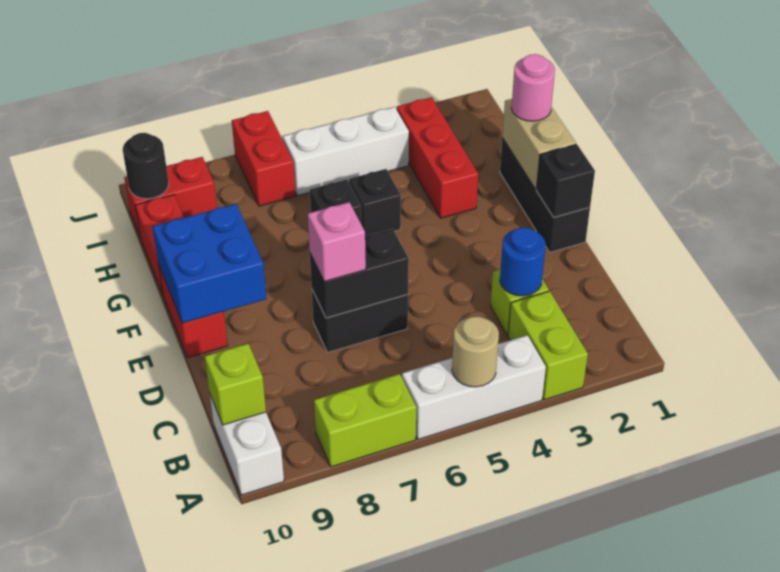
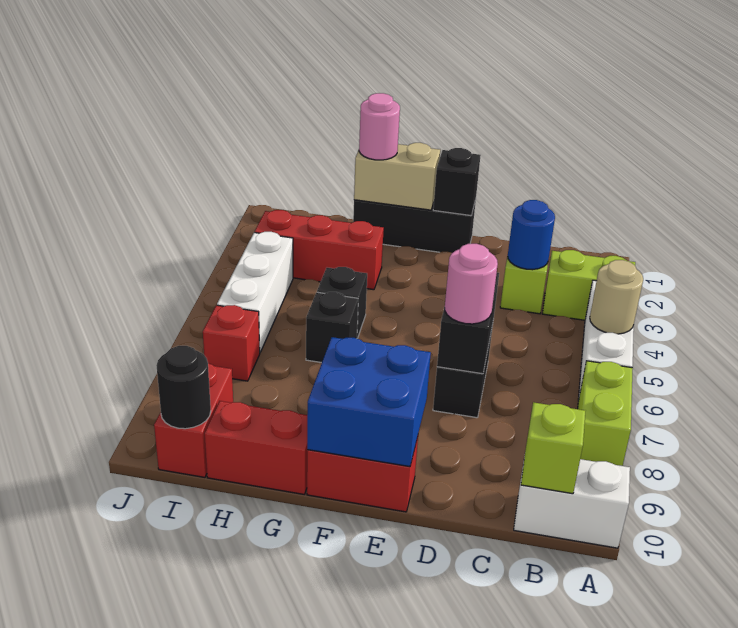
pink 1x1 brick [308,202,366,282] -> pink 1x1 round brick [445,244,498,324]
red 1x2 brick [232,111,296,206] -> red 1x1 brick [203,305,260,381]

